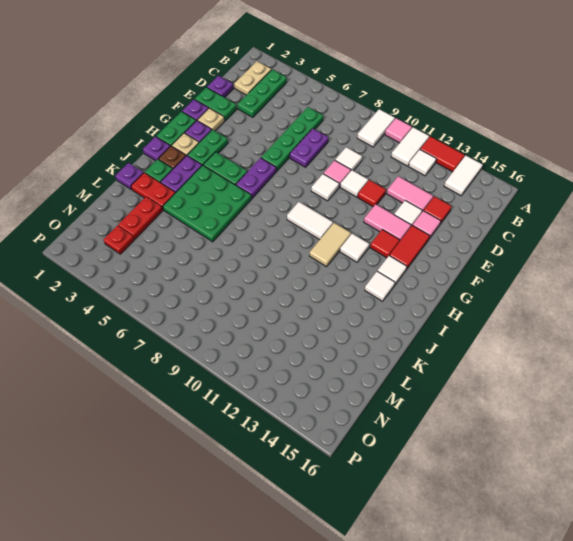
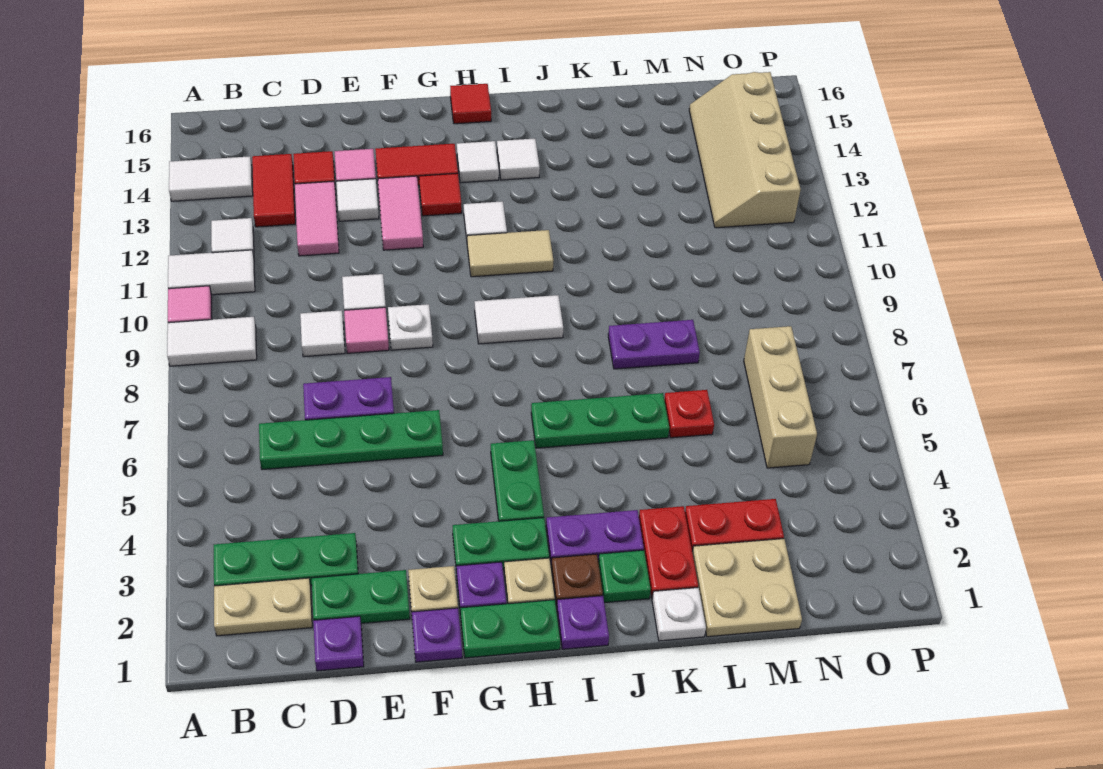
red 1x2 tile [420,136,464,172] -> red 1x2 tile moved to [252,154,295,227]
green 1x2 plate [195,87,237,121] -> green 1x2 plate turned to [312,570,410,623]
red 1x1 tile [358,180,386,207] -> red 1x1 tile moved to [450,84,491,124]
white 1x1 tile [311,174,339,201] -> white 1x1 plate [388,304,433,350]
purple 1x2 plate [236,158,276,198] -> purple 1x2 plate moved to [608,320,700,369]
white 1x2 tile [287,202,333,240] -> white 1x2 tile turned to [475,295,563,344]
green 3x3 plate [163,165,251,242] -> green 1x3 plate [531,393,669,448]
purple 1x1 plate [115,163,143,189] -> white 1x1 plate [652,588,706,641]
none -> tan 2x2 plate [692,539,802,637]
red 1x1 plate [103,226,134,254] -> red 1x1 plate moved to [664,390,714,438]
none -> tan 1x3 brick [744,326,817,468]
none -> tan 2x4 slope [689,72,801,228]

